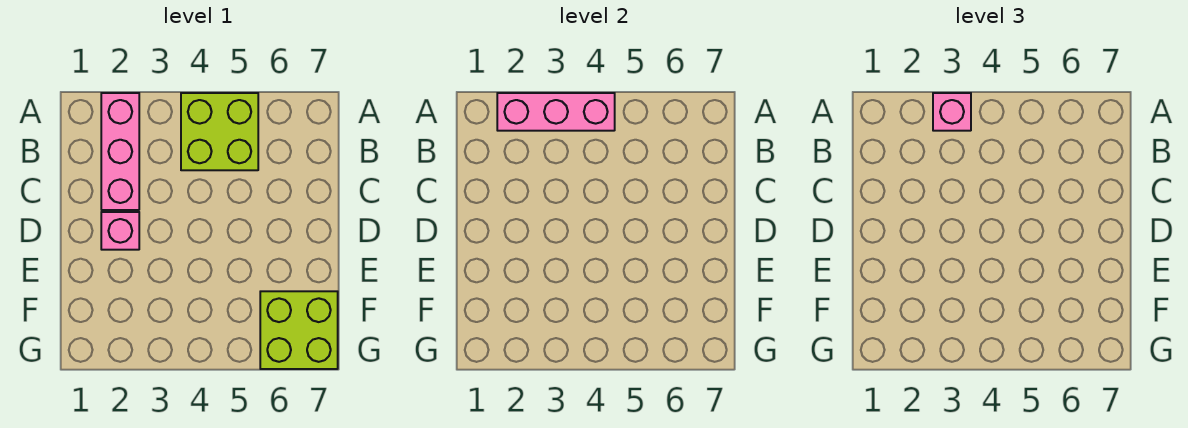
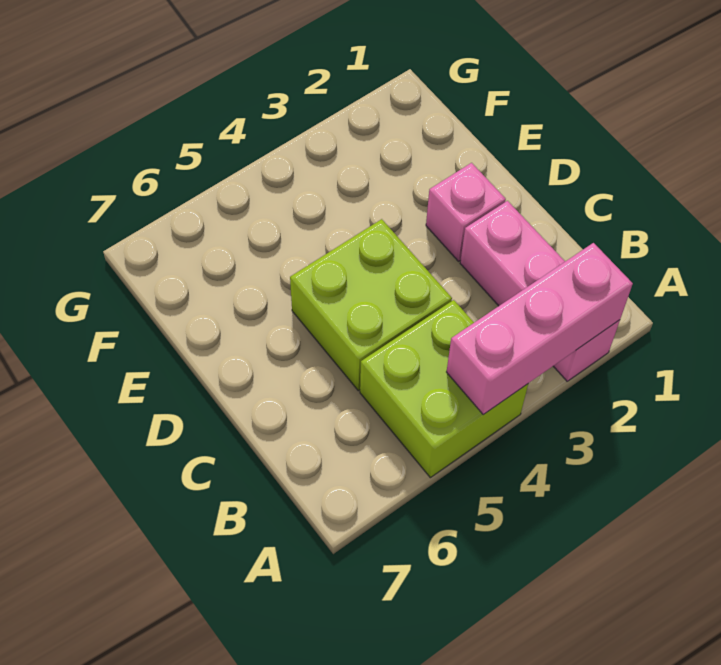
pink 1x1 brick [933,93,971,131] -> none
lime 2x2 brick [260,291,338,369] -> lime 2x2 brick moved to [290,219,452,391]

